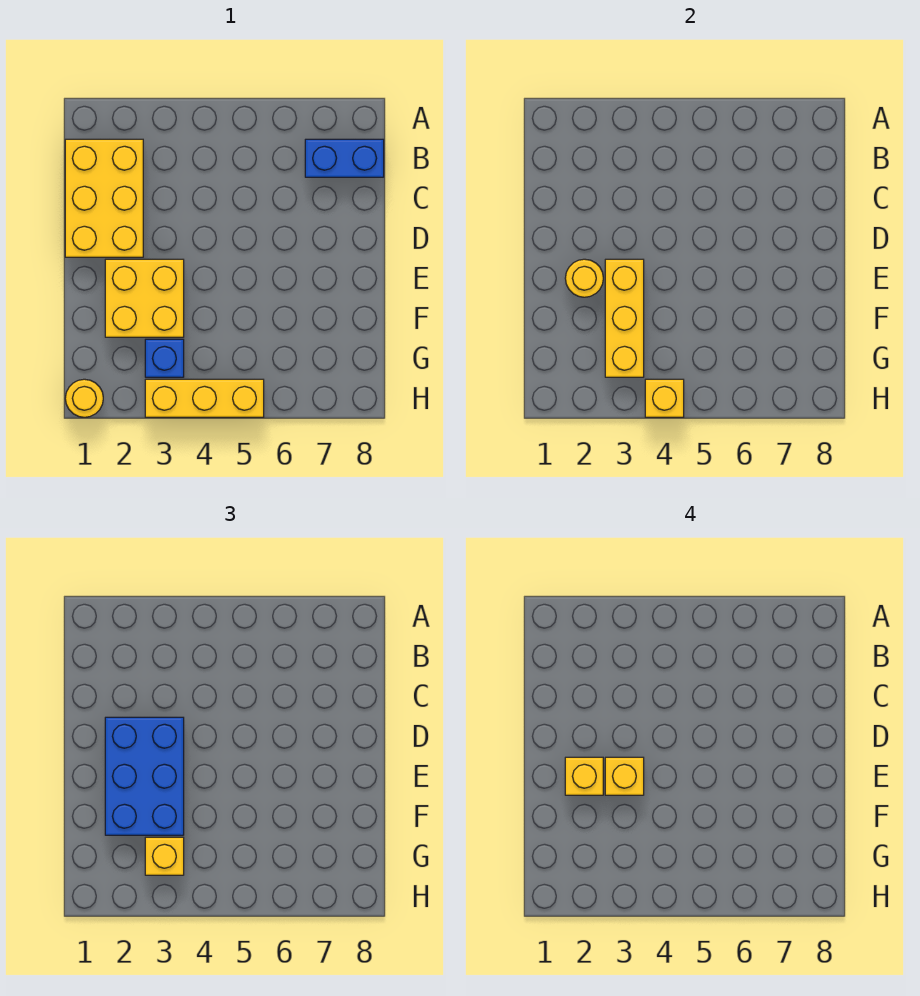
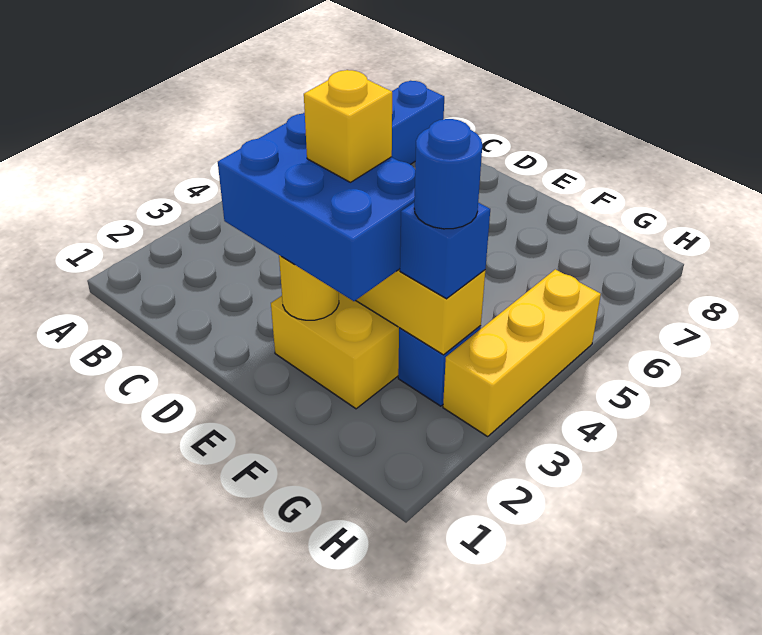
yellow 2x3 brick [65,139,143,257] -> none
yellow 1x1 brick [565,757,603,795] -> none
yellow 1x1 brick [145,837,184,875] -> blue 1x1 brick [400,203,490,299]
none -> blue 1x1 round brick [414,119,482,229]
yellow 1x1 round brick [65,379,103,417] -> none
yellow 1x1 brick [645,379,684,417] -> none

